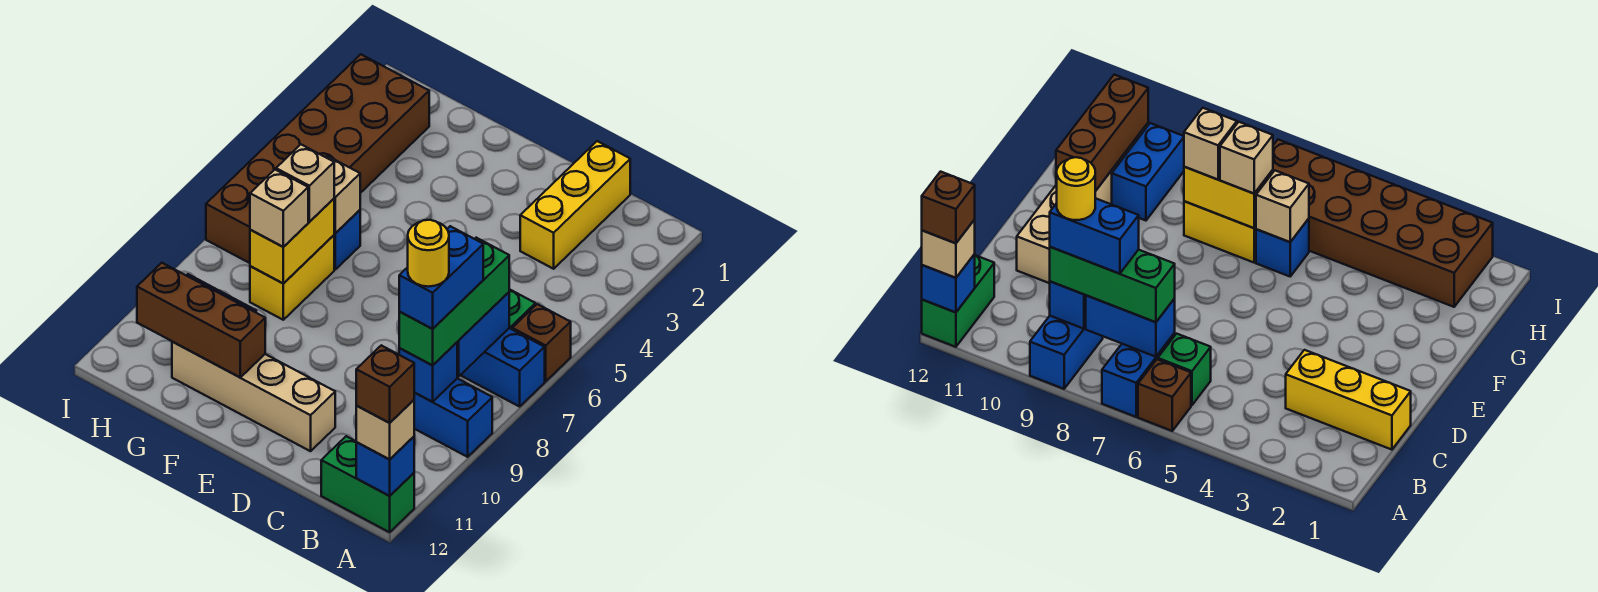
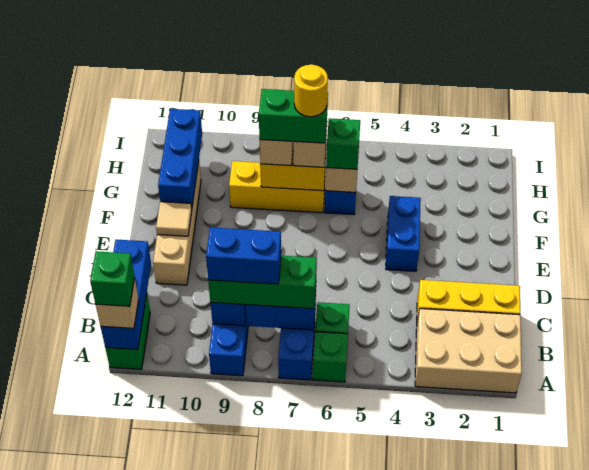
none -> tan 2x3 brick [415,309,522,393]
brown 1x1 brick [512,304,571,381] -> green 1x1 brick [313,332,348,382]
blue 1x1 brick [356,437,414,496] -> blue 1x3 brick [101,240,151,349]
brown 1x1 brick [356,345,414,423] -> green 1x1 brick [90,251,135,306]
yellow 1x1 round brick [408,220,449,287] -> yellow 1x1 round brick moved to [294,64,328,117]
none -> tan 1x1 tile [156,202,192,236]
brown 1x3 brick [137,263,265,377] -> blue 1x3 brick [158,109,202,207]
none -> green 1x1 brick [326,118,360,169]
yellow 1x2 brick [250,235,334,320] -> yellow 1x3 brick [229,161,326,213]
none -> green 1x2 brick [259,89,328,143]
blue 1x2 brick [1112,123,1184,221] -> blue 1x2 brick moved to [386,196,421,271]
brown 2x6 brick [206,54,429,263] -> none

